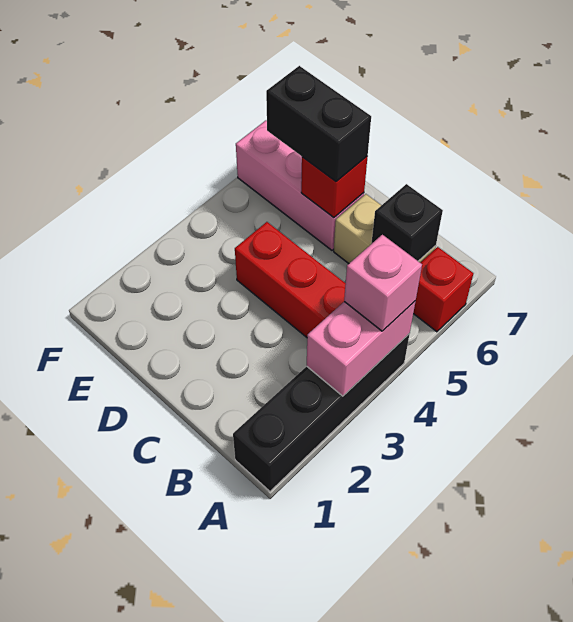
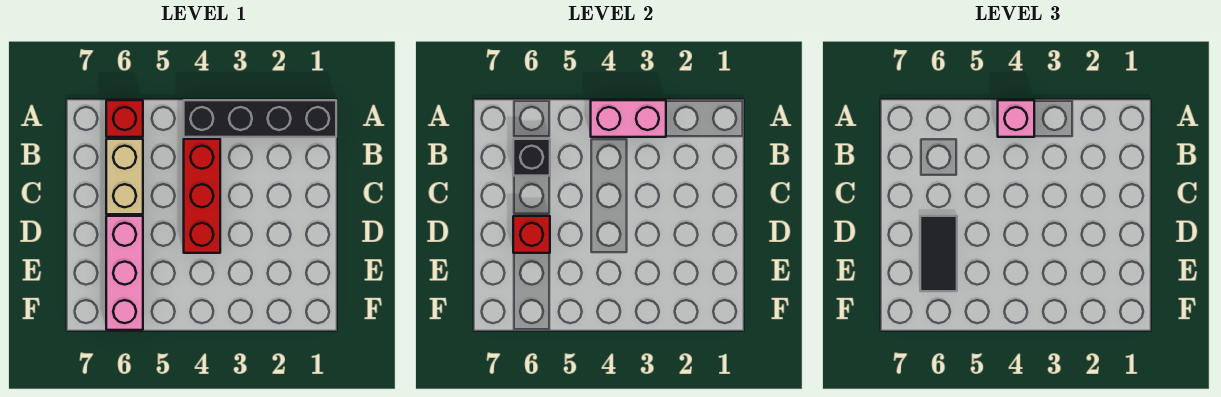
black 1x2 brick [266,66,371,182] -> black 1x2 tile [920,216,957,291]

